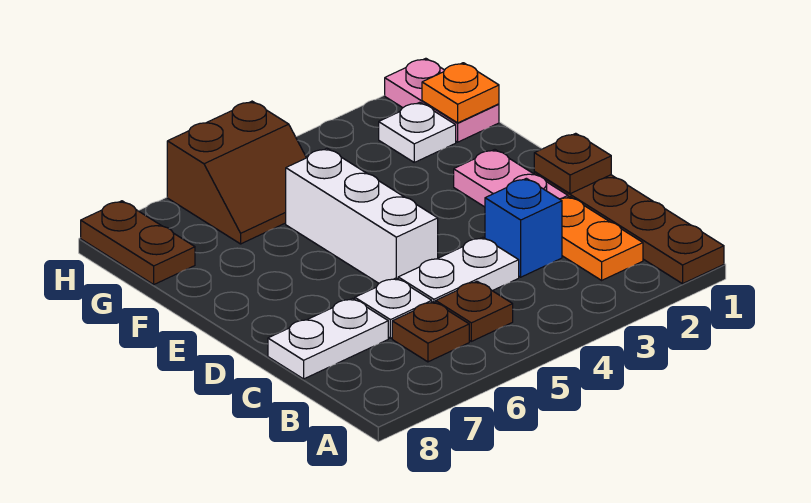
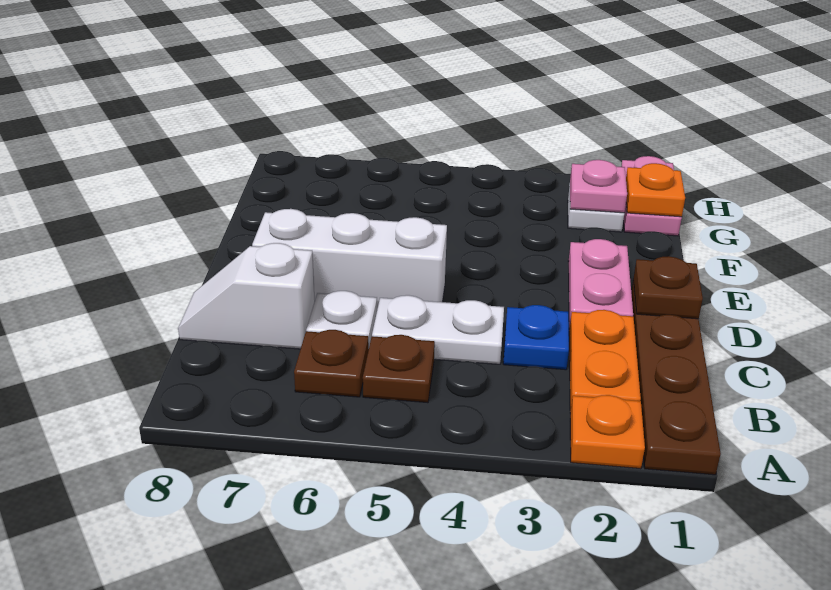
none -> orange 1x1 plate [570,395,645,469]
blue 1x1 brick [485,178,562,277] -> blue 1x1 plate [503,305,569,370]
white 1x2 plate [268,298,388,379] -> white 1x2 slope [178,243,315,349]
white 1x3 brick [286,149,438,283] -> white 1x3 brick turned to [252,209,447,309]
none -> pink 1x1 plate [570,160,627,213]
brown 2x2 slope [167,101,306,244] -> none
brown 1x2 plate [81,201,195,284] -> none

